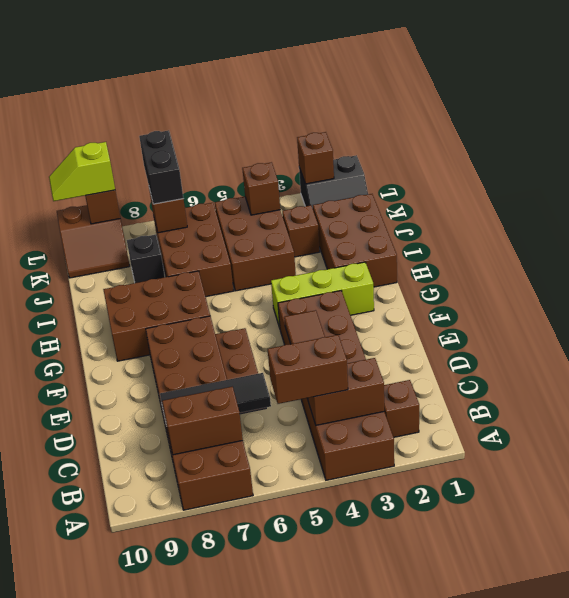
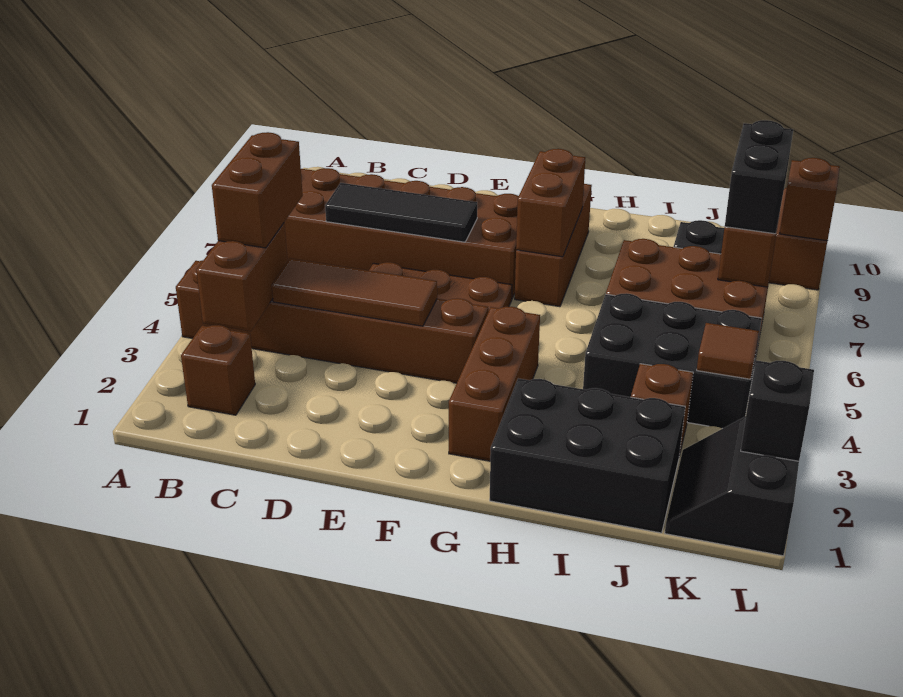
brown 2x6 brick [278,291,394,480] -> brown 1x6 brick [176,260,488,383]
brown 1x2 brick [162,387,243,455] -> brown 1x2 brick moved to [516,149,585,257]
black 1x3 tile [160,373,271,417] -> black 1x3 tile turned to [325,183,477,242]
lime 1x3 brick [271,262,374,328] -> brown 1x3 brick [449,307,540,461]
brown 2x3 brick [103,271,210,361] -> brown 1x3 brick [515,184,592,307]
brown 2x3 brick [313,194,397,287] -> black 2x3 brick [490,378,685,533]
brown 2x3 brick [215,197,296,291] -> black 2x3 brick [583,293,762,429]
brown 1x1 brick [242,163,280,215] -> brown 1x1 tile [697,323,759,379]
black 1x2 brick [139,130,183,204] -> black 1x2 brick turned to [725,120,793,234]
brown 1x1 brick [297,132,334,184] -> black 1x1 brick [741,360,814,461]
lime 1x2 slope [49,142,115,201] -> none

